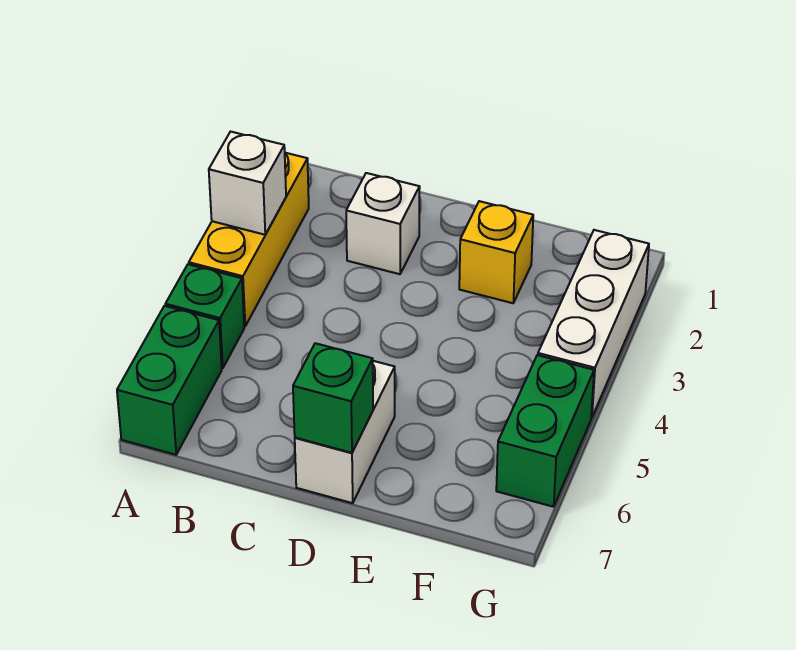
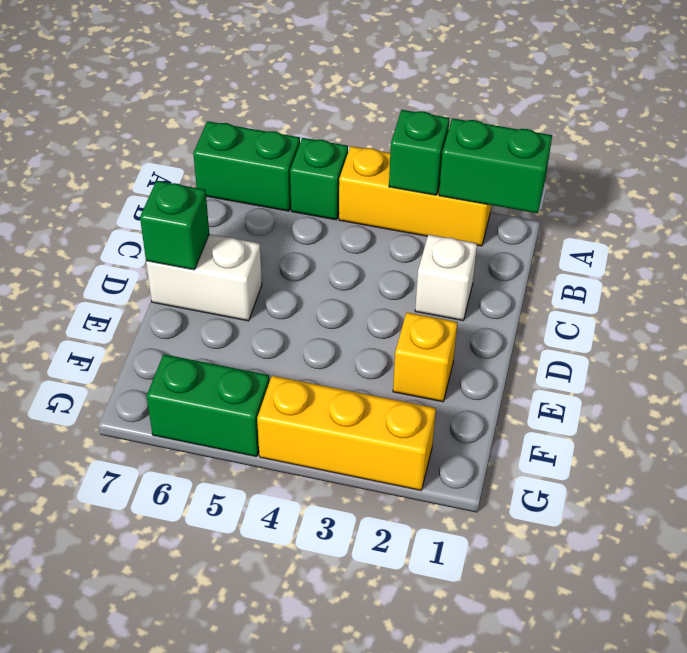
none -> green 1x2 brick [439,118,552,213]
white 1x1 brick [209,132,286,235] -> green 1x1 brick [389,110,450,195]
white 1x3 brick [538,230,649,418] -> yellow 1x3 brick [257,376,436,490]

